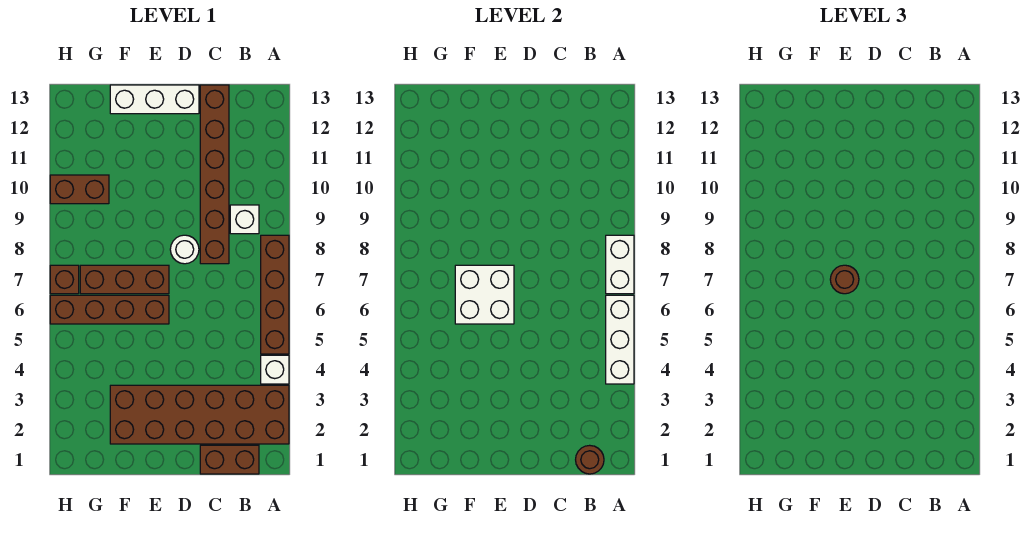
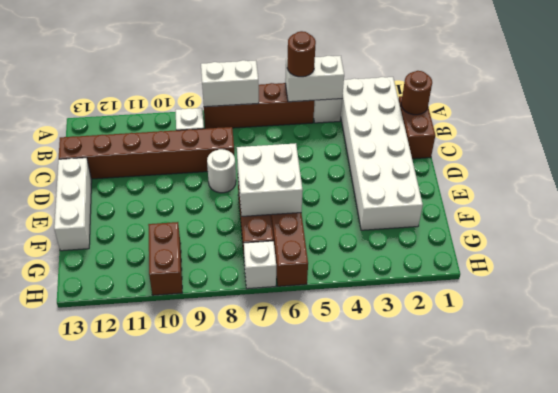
brown 2x6 brick [110,385,289,444] -> white 2x6 brick [341,77,423,230]
white 1x3 brick [606,295,634,384] -> white 1x2 brick [285,56,344,102]
brown 1x1 round brick [830,265,859,294] -> brown 1x1 round brick moved to [287,31,316,77]
brown 1x1 brick [50,265,79,294] -> white 1x1 brick [244,241,276,289]

